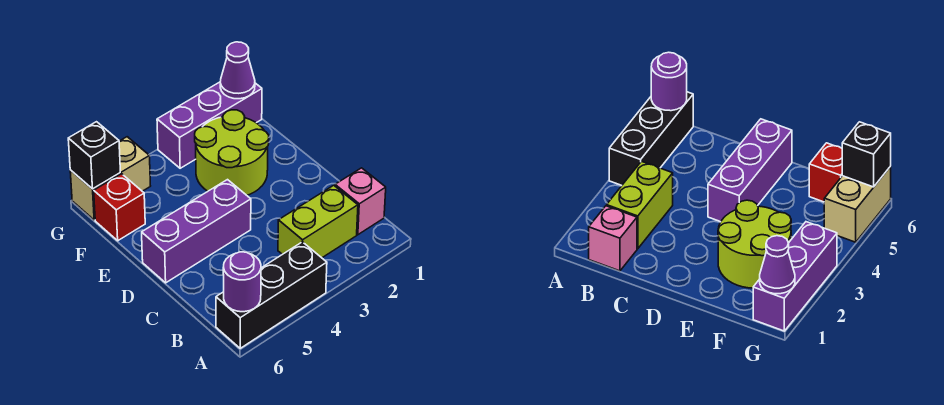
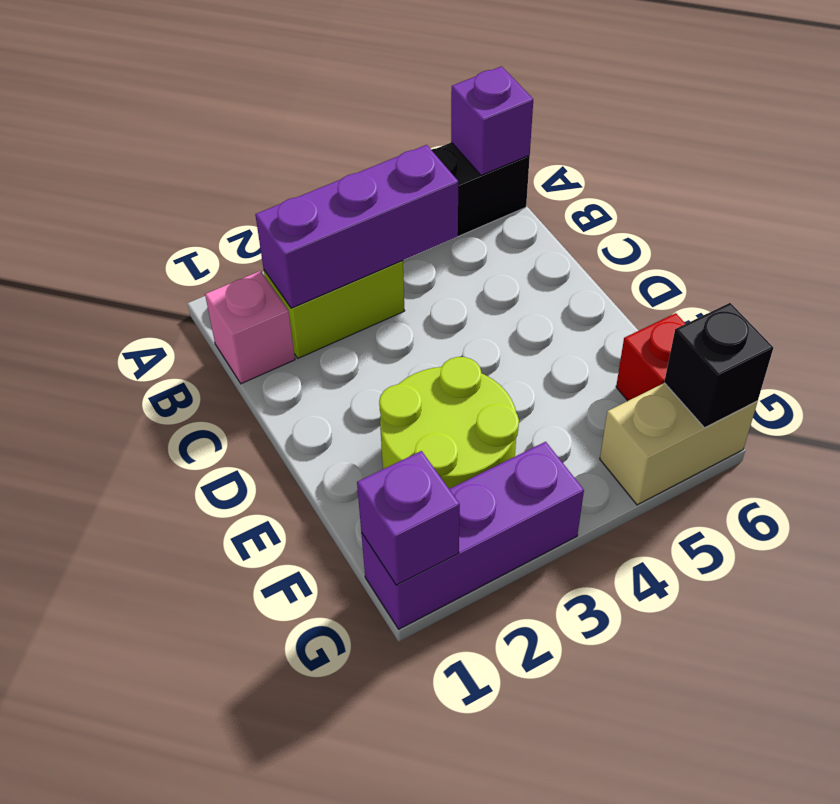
purple 1x1 round brick [223,252,261,312] -> purple 1x1 brick [451,66,533,175]
purple 1x3 brick [142,180,251,283] -> purple 1x3 brick moved to [255,145,458,308]
purple 1x1 cone [220,42,255,99] -> purple 1x1 brick [357,451,460,585]

